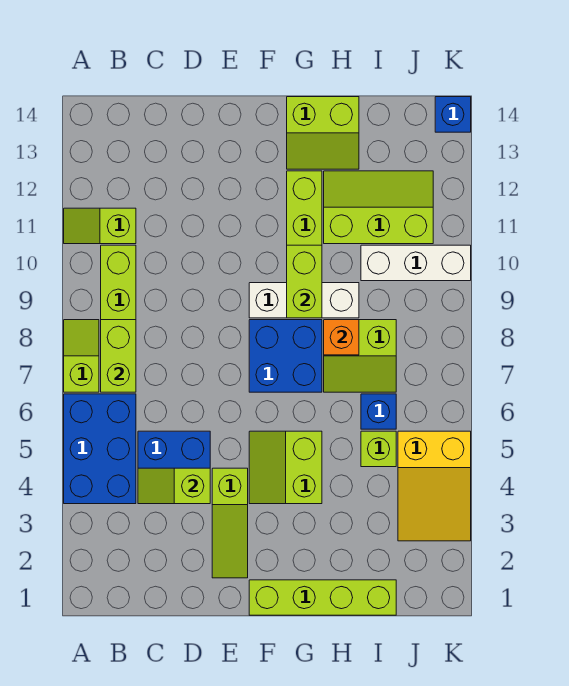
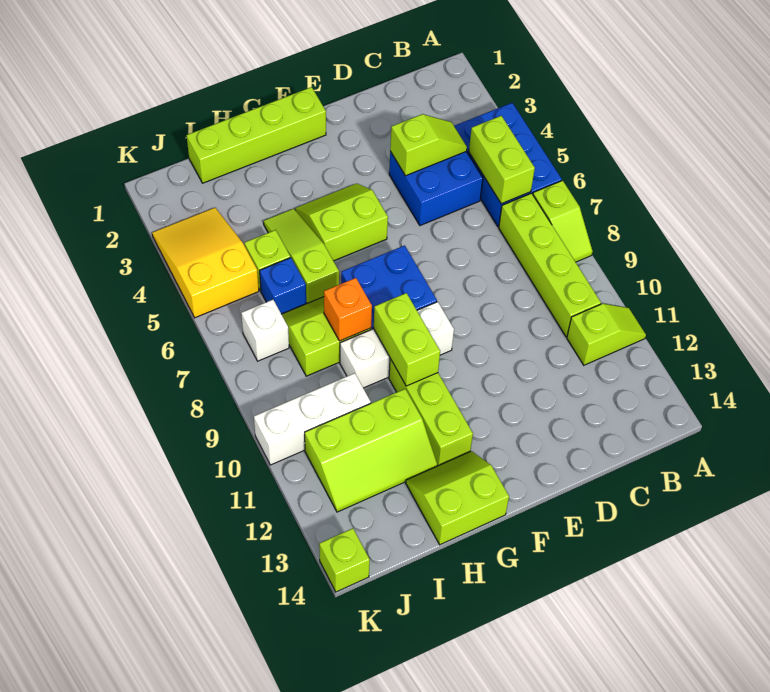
lime 1x2 brick [101,320,136,392] -> lime 1x2 brick moved to [469,116,535,204]
lime 1x3 slope [212,468,248,578] -> lime 1x3 slope moved to [264,209,339,303]
lime 2x2 slope [249,431,322,504] -> lime 2x2 slope turned to [295,183,388,261]
none -> white 1x1 brick [241,300,289,361]
blue 1x1 brick [435,97,471,132] -> lime 1x1 brick [319,528,370,592]

